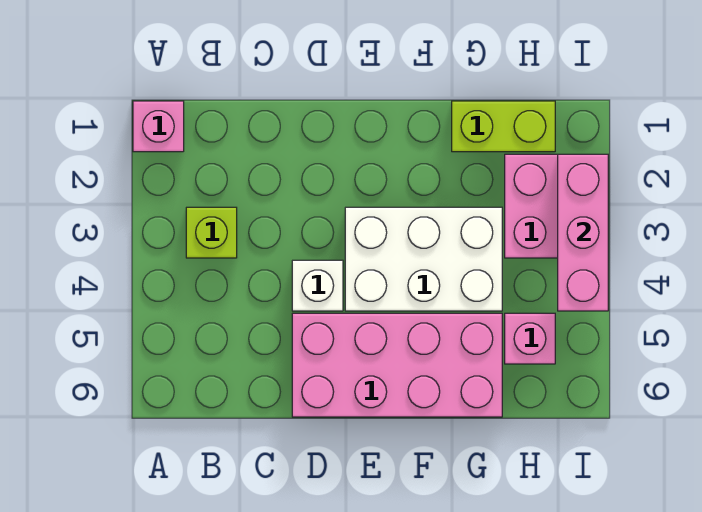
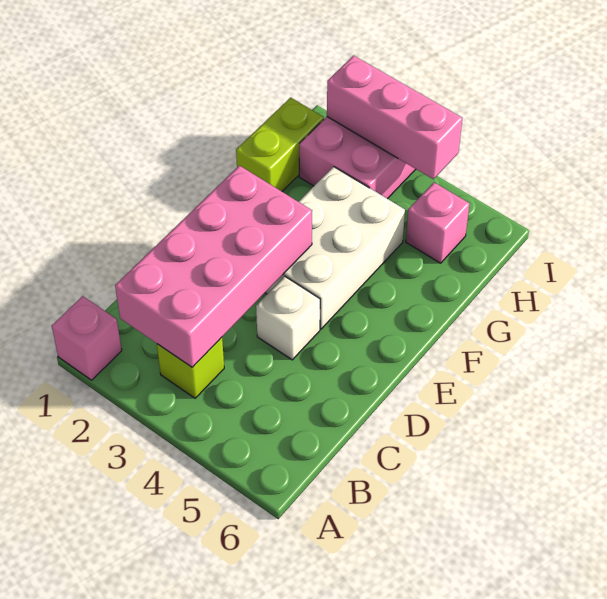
pink 2x4 brick [292,313,502,417] -> pink 2x4 brick moved to [115,166,312,367]

